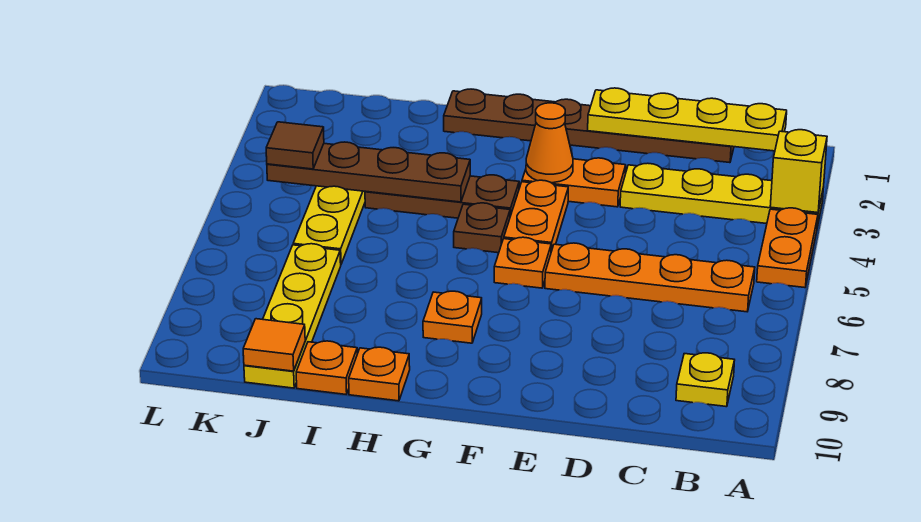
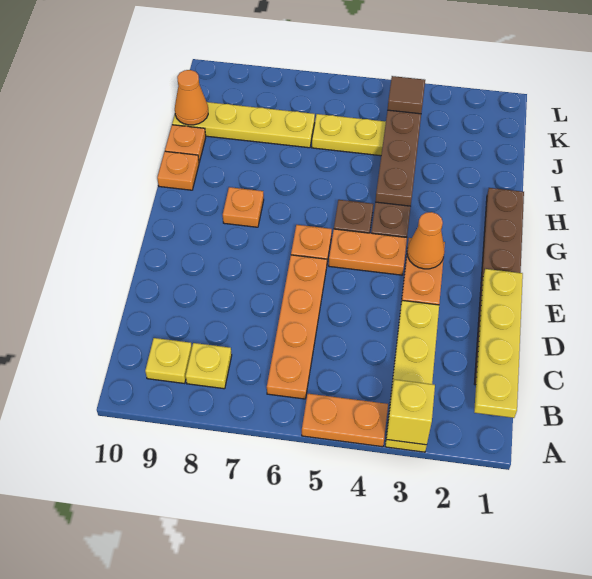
none -> yellow 1x1 plate [186,343,232,389]
orange 1x1 tile [243,319,305,371] -> orange 1x1 cone [175,70,208,125]

